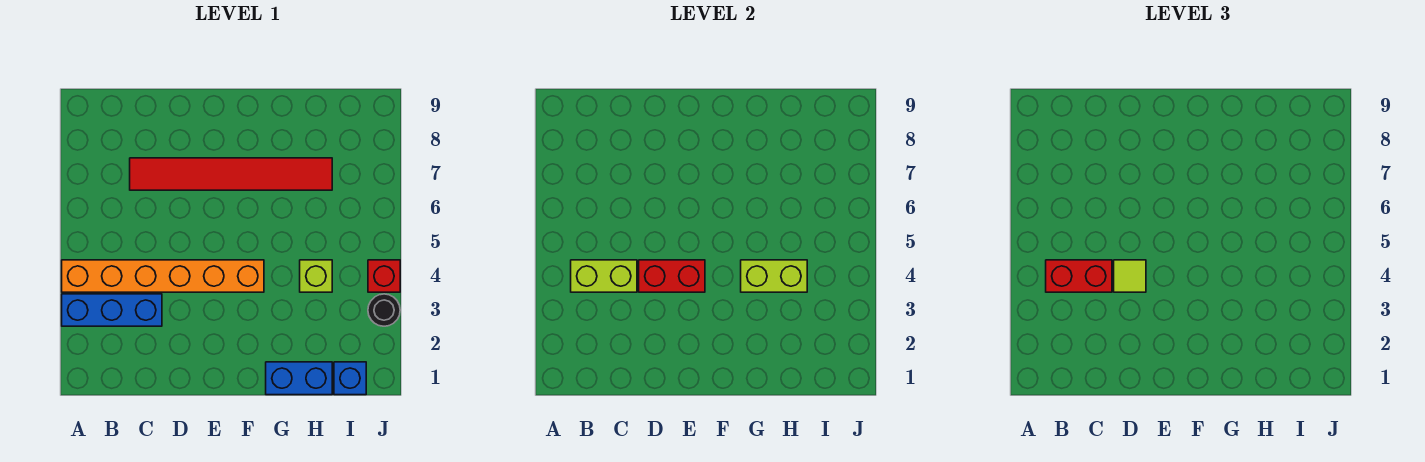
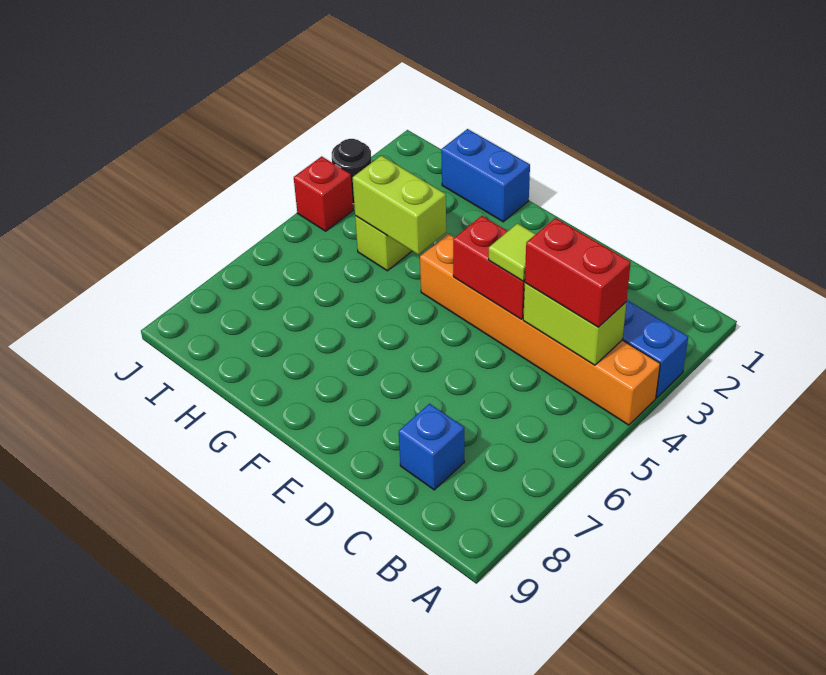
red 1x6 tile [130,158,332,190] -> none
blue 1x1 brick [334,362,366,395] -> blue 1x1 brick moved to [399,404,464,490]

